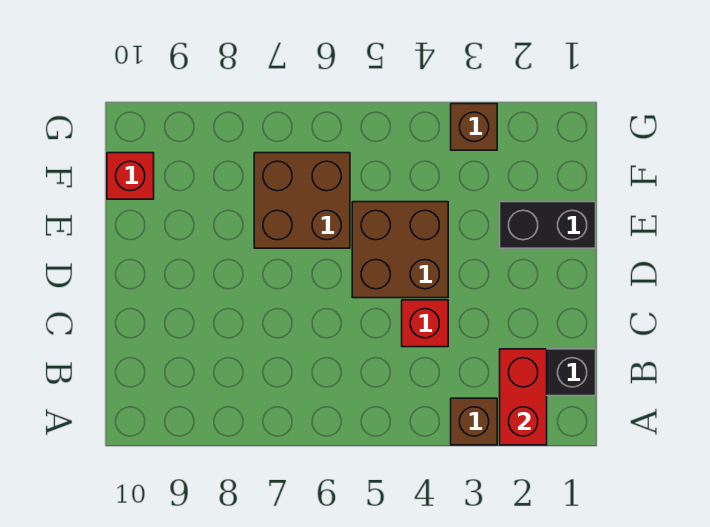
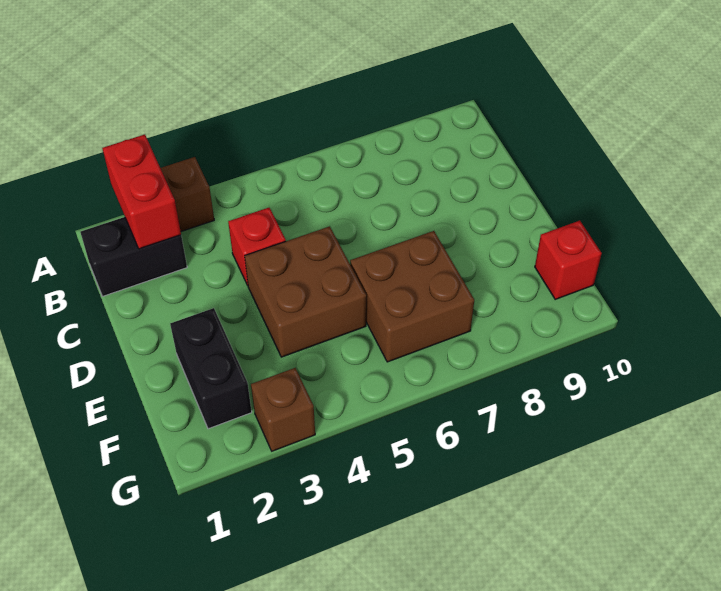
black 1x2 brick [500,202,596,248] -> black 1x2 brick turned to [170,308,252,429]

